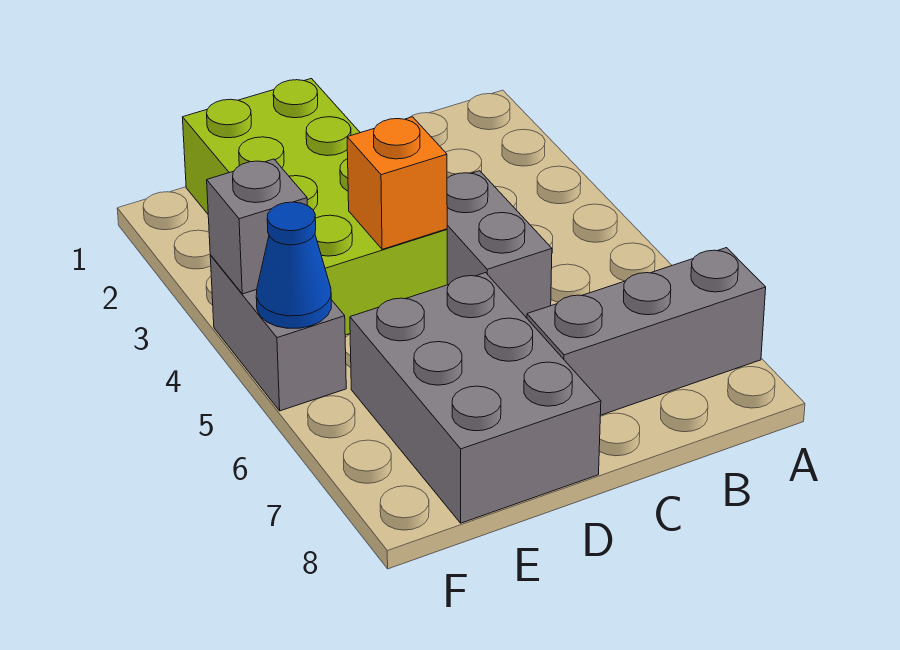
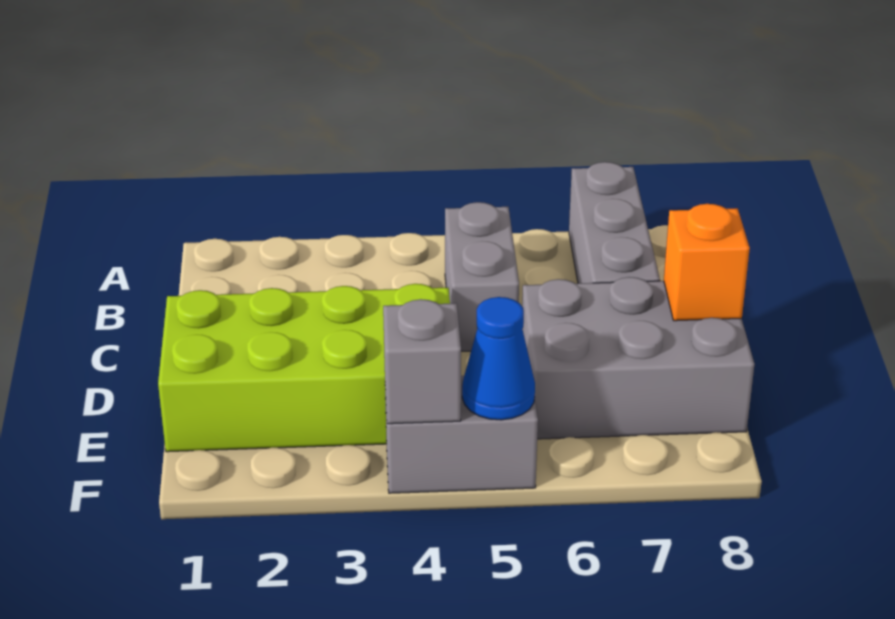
grey 1x2 brick [447,171,552,318] -> grey 1x2 brick turned to [445,202,519,351]
orange 1x1 brick [347,117,447,249] -> orange 1x1 brick moved to [664,204,750,321]

